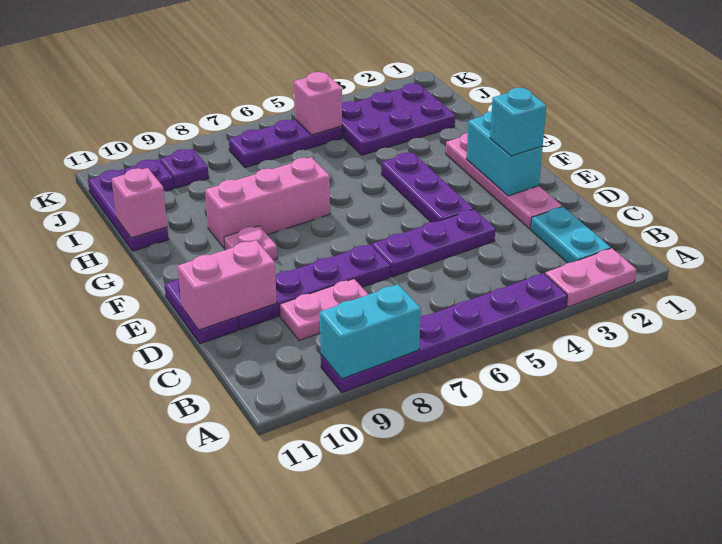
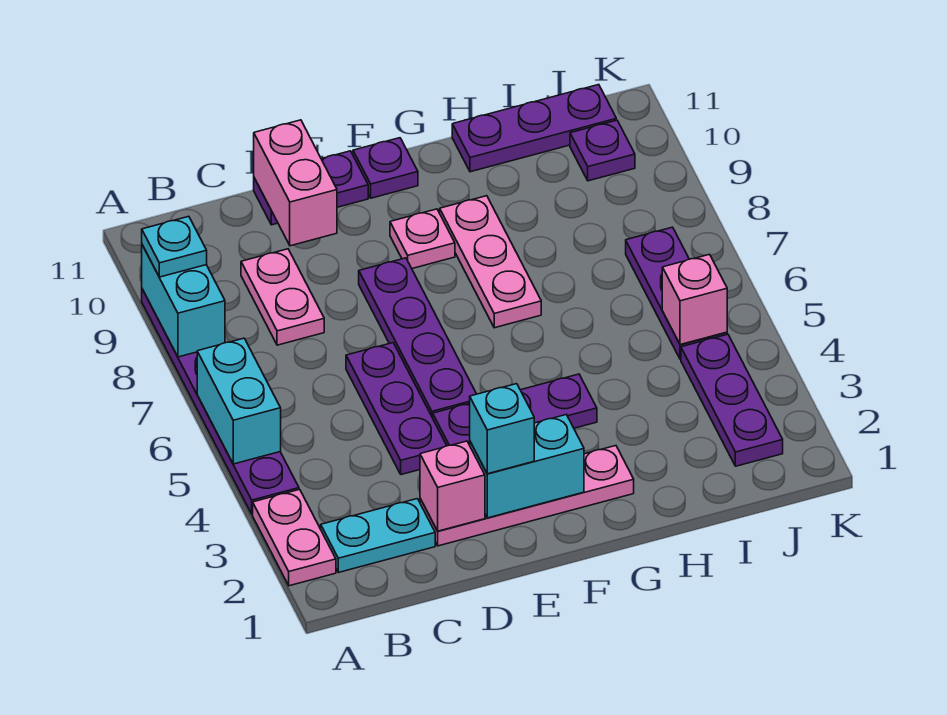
none -> cyan 1x2 brick [197,338,281,464]
none -> cyan 1x1 plate [142,216,207,277]
purple 1x4 plate [237,244,390,330] -> purple 1x4 plate moved to [359,258,476,418]
pink 1x3 brick [205,157,330,248] -> pink 1x3 plate [440,196,541,328]
pink 1x1 brick [112,168,167,238] -> pink 1x1 brick moved to [420,441,485,531]
purple 2x3 plate [342,83,455,155] -> purple 1x3 plate [681,334,783,466]
purple 1x1 plate [160,149,209,188] -> purple 1x1 plate moved to [353,138,418,198]

